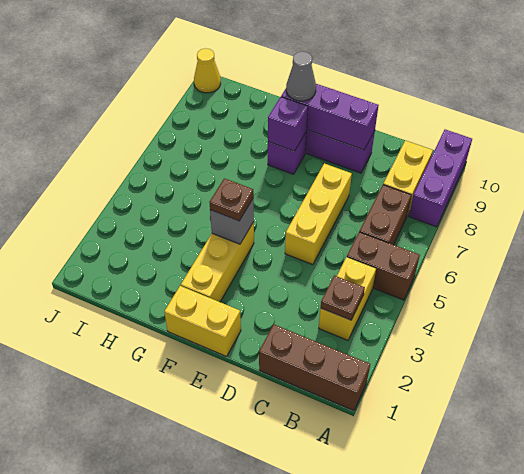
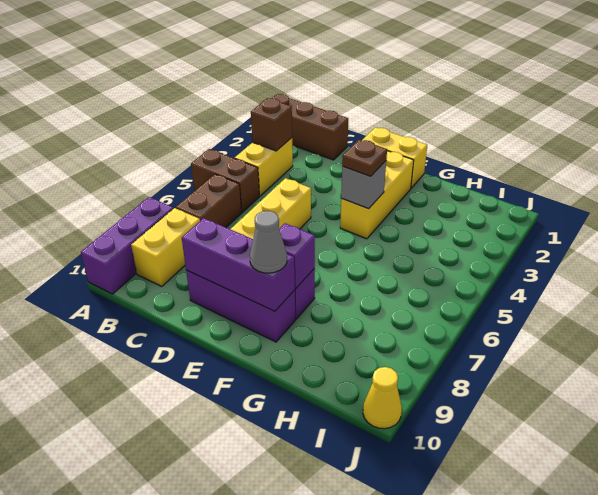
brown 1x1 plate [321,275,365,320] -> brown 1x1 brick [251,98,292,151]

